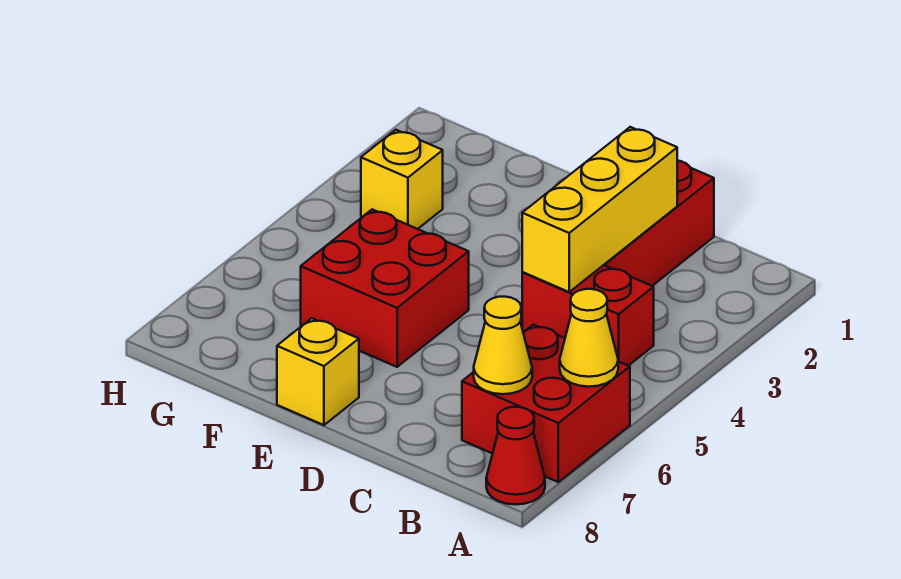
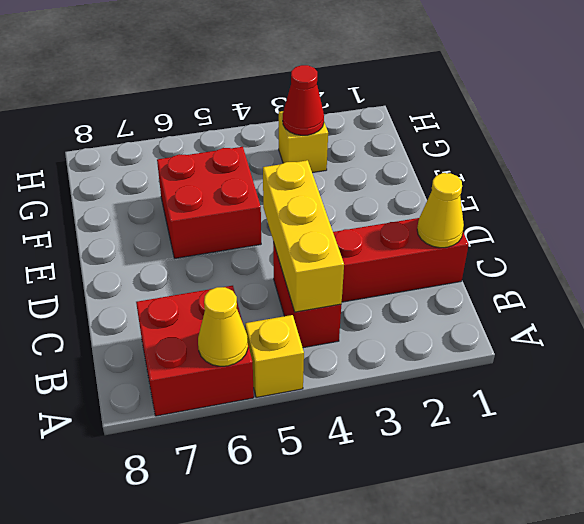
red 1x1 cone [486,407,545,505] -> red 1x1 cone moved to [283,65,324,135]
yellow 1x1 cone [474,297,532,394] -> yellow 1x1 cone moved to [417,173,464,248]
yellow 1x3 brick [522,127,677,292] -> yellow 1x3 brick turned to [263,160,344,312]
yellow 1x1 brick [277,318,359,425] -> yellow 1x1 brick moved to [245,315,304,398]

